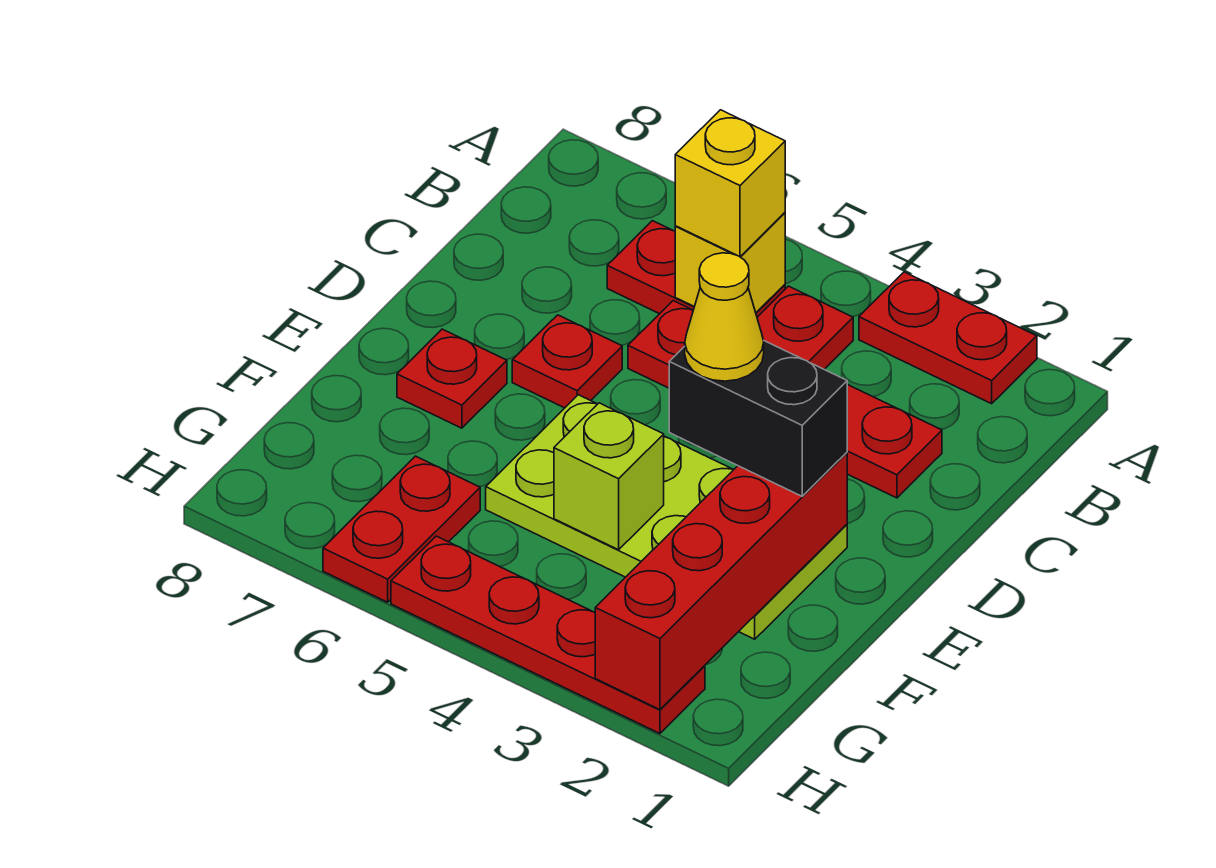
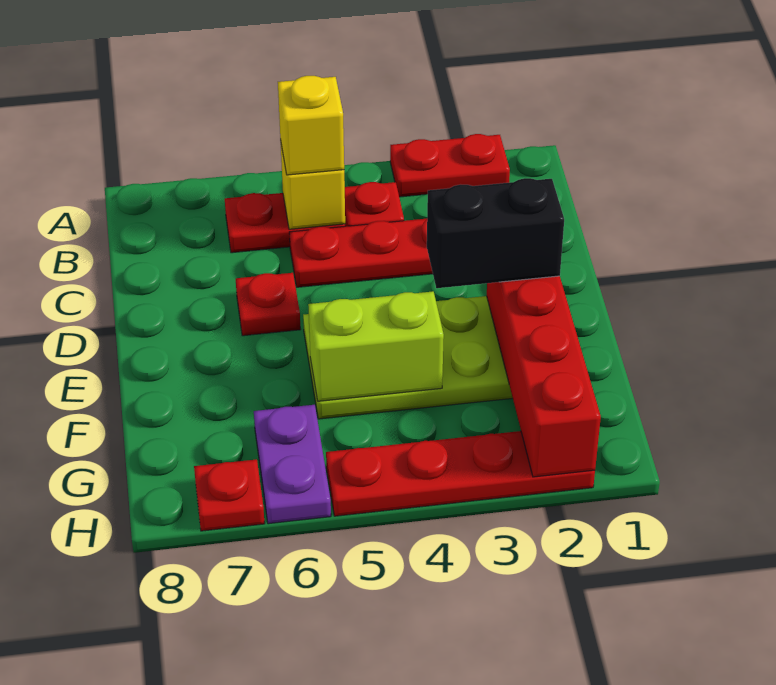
yellow 1x1 cone [685,253,764,381] -> none
red 1x1 plate [397,329,507,428] -> red 1x1 plate moved to [194,459,265,531]
lime 1x1 brick [554,403,664,550] -> lime 1x2 brick [308,291,444,401]
red 1x2 plate [323,456,480,602] -> purple 1x2 plate [254,405,331,524]

